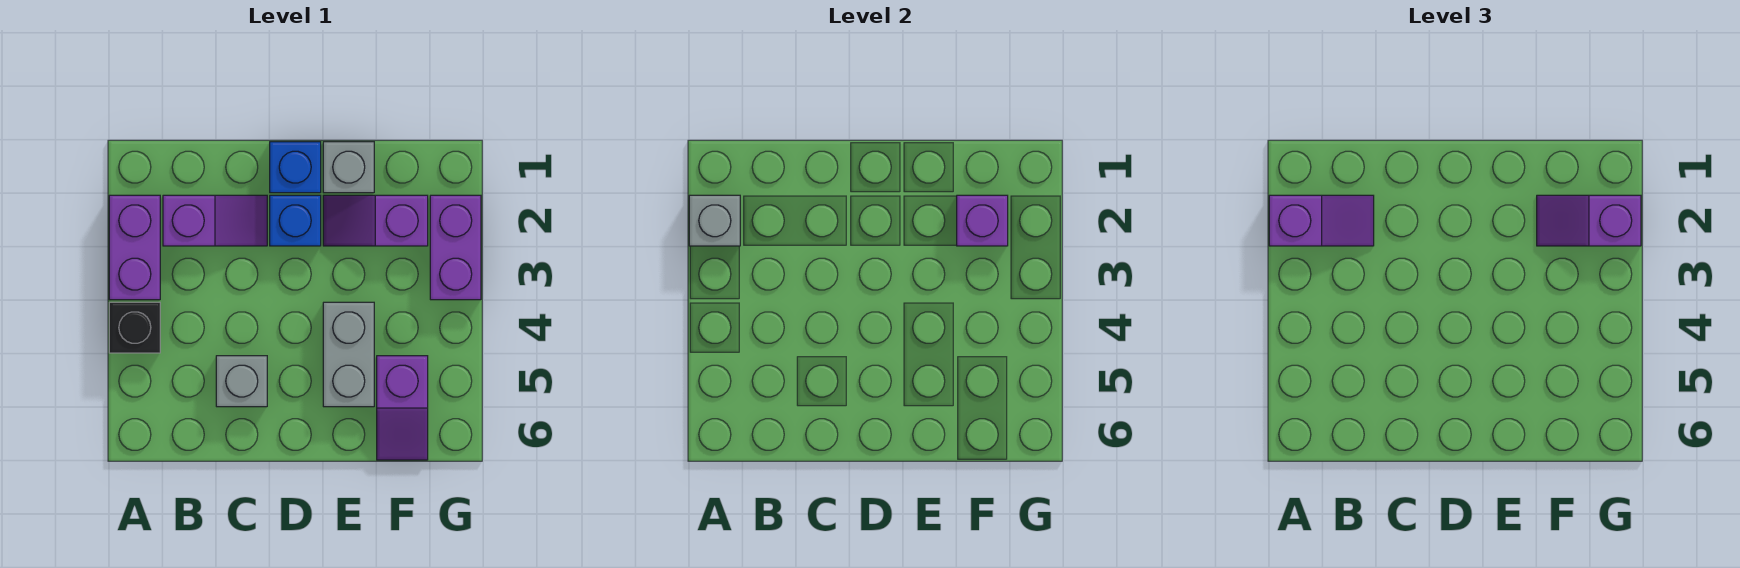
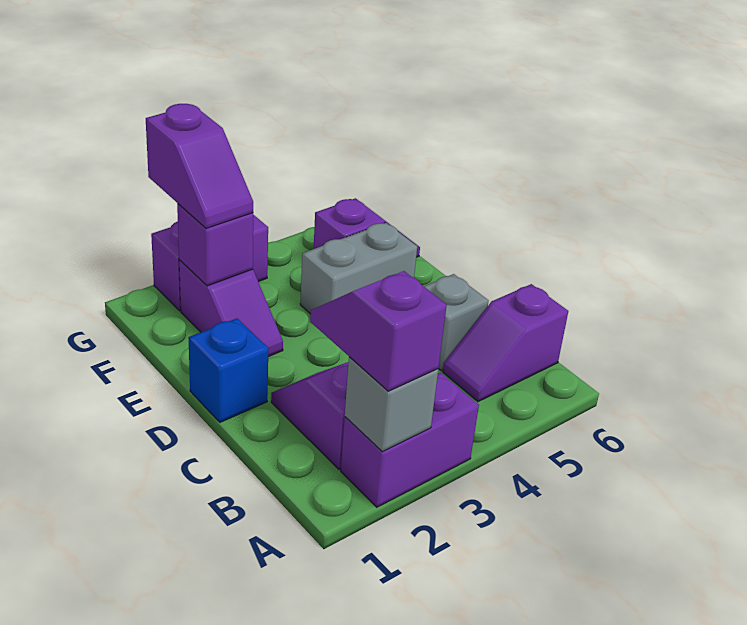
black 1x1 brick [109,302,160,353] -> none
none -> purple 1x2 slope [443,284,568,402]
blue 1x1 brick [270,195,321,246] -> none
grey 1x1 brick [323,142,374,193] -> none

